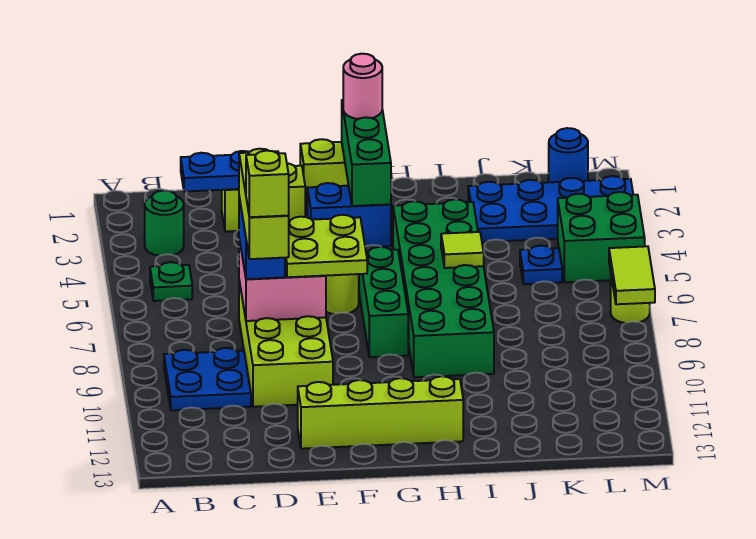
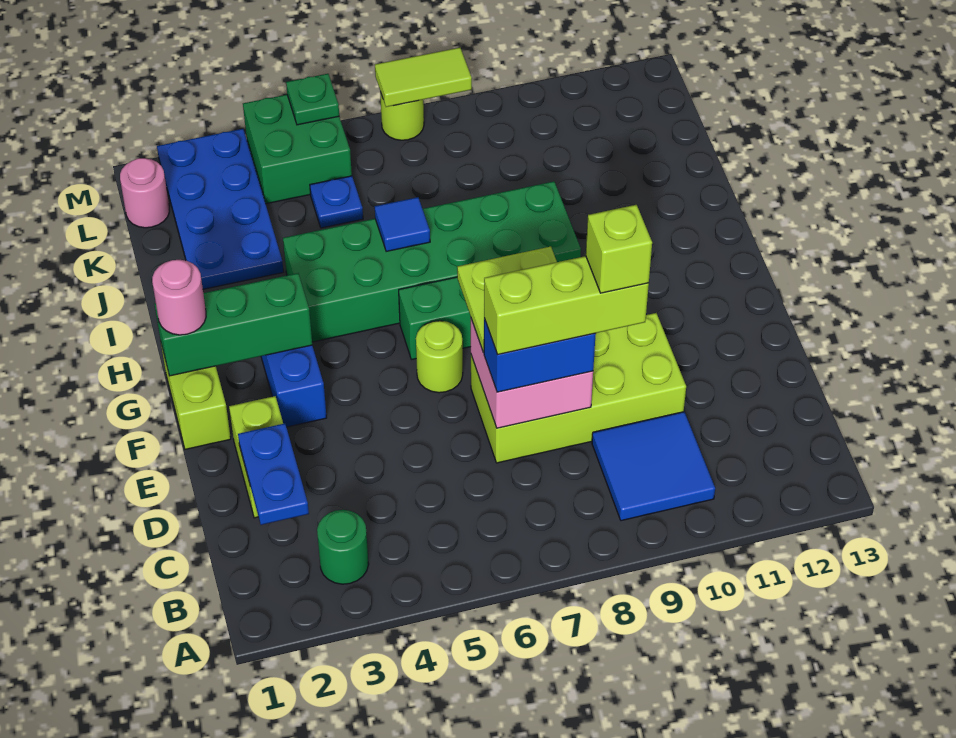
green 1x1 plate [150,262,192,301] -> green 1x1 plate moved to [286,74,339,125]
blue 2x2 plate [164,348,251,410] -> blue 2x2 tile [592,412,715,521]
lime 1x4 brick [298,376,463,449] -> none
lime 1x1 tile [441,232,484,268] -> blue 1x1 tile [375,197,430,252]
blue 1x1 round brick [549,128,588,182] -> pink 1x1 round brick [120,158,170,228]

